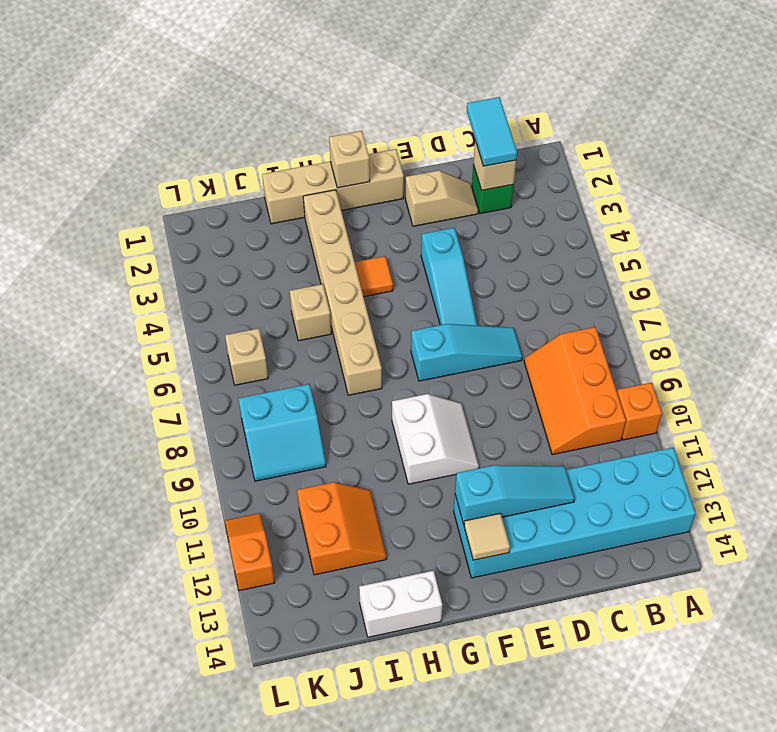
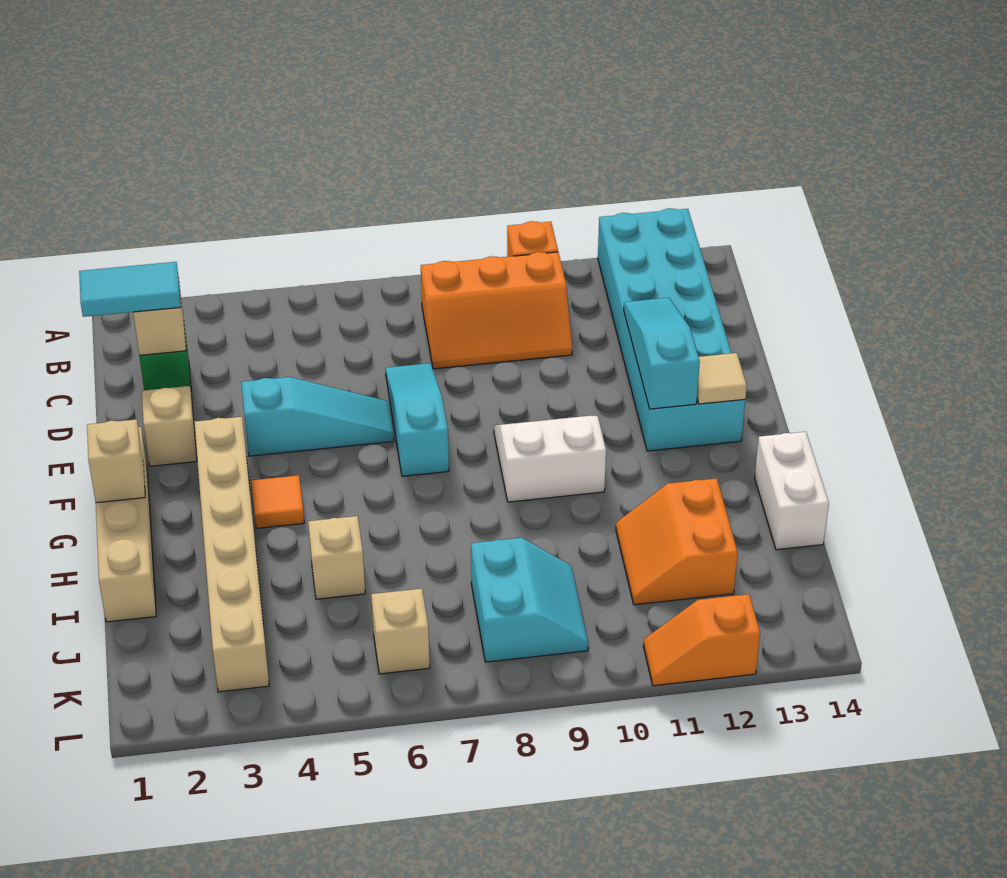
tan 1x6 brick [303,190,382,395] -> tan 1x6 brick turned to [194,417,269,692]
orange 2x2 slope [297,482,387,575] -> orange 2x2 slope turned to [616,478,738,605]

